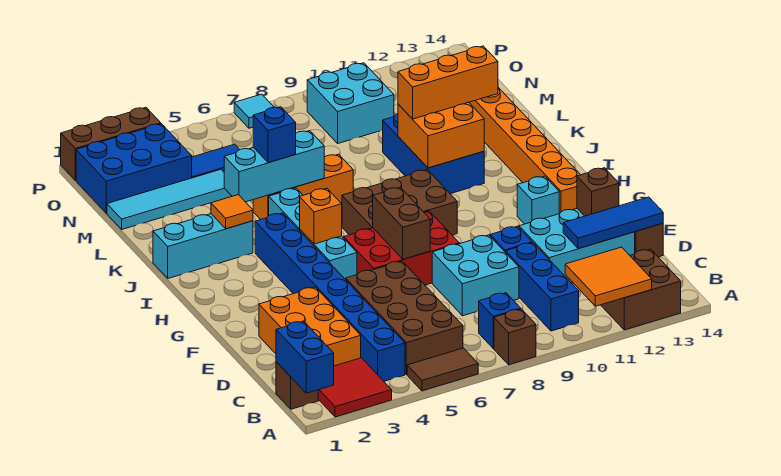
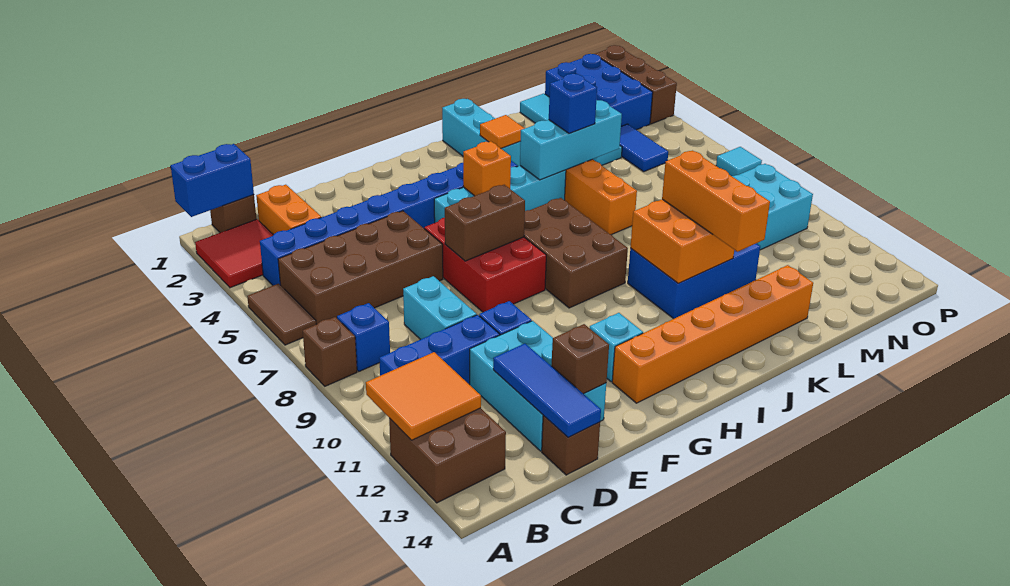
orange 2x3 brick [259,287,361,366] -> orange 1x2 brick [256,185,321,234]
cyan 2x2 brick [432,235,519,316] -> cyan 1x2 brick [403,276,477,340]
cyan 1x3 brick [224,131,324,202] -> cyan 1x3 brick turned to [520,100,622,180]

